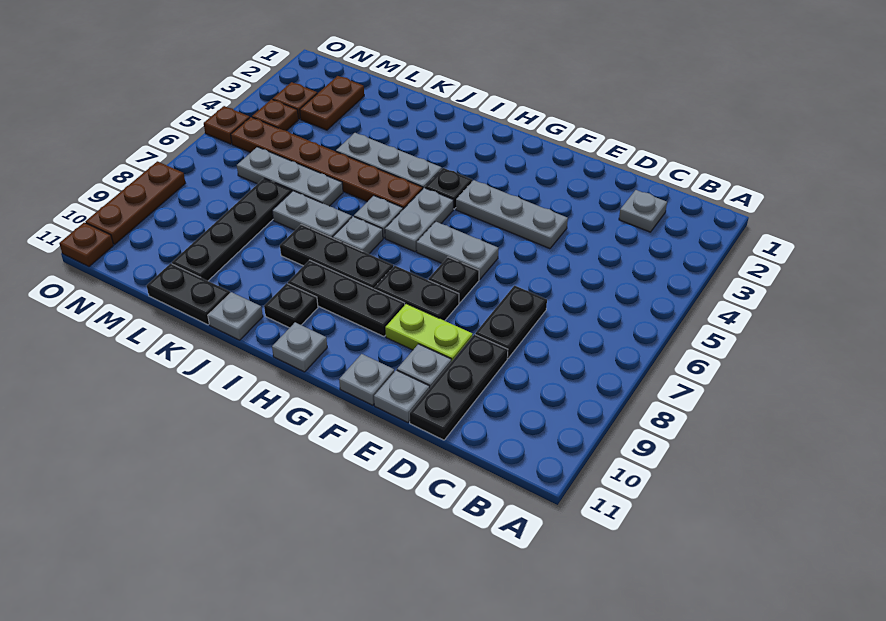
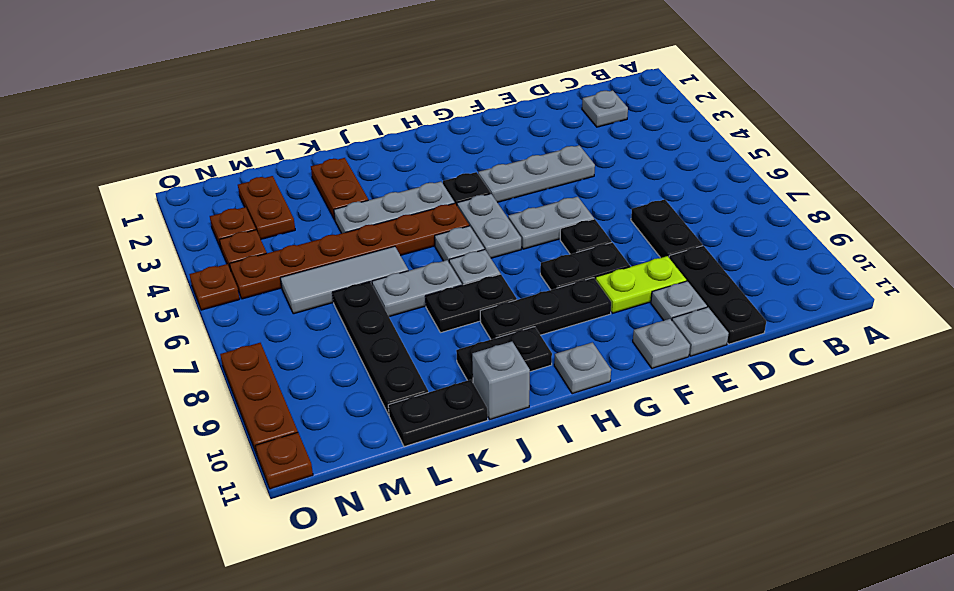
black 1x3 plate [280,225,393,289] -> black 1x2 plate [425,274,517,333]
black 1x1 plate [264,283,318,328] -> black 1x2 plate [456,327,552,382]
grey 1x1 plate [208,292,263,340] -> grey 1x1 brick [472,342,530,419]
none -> brown 1x2 plate [311,158,368,220]
grey 1x3 plate [237,147,343,206] -> grey 1x3 tile [280,246,408,314]

